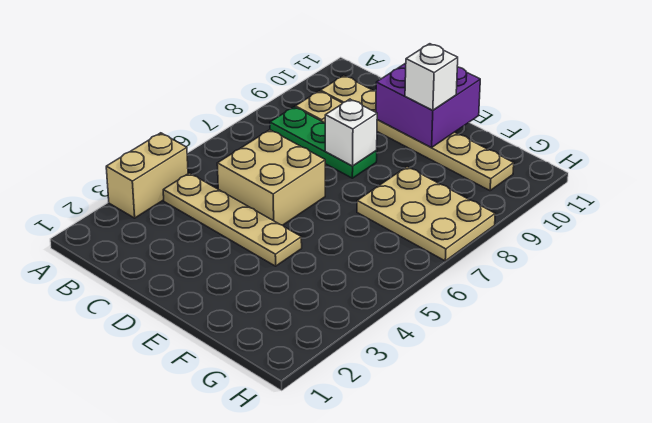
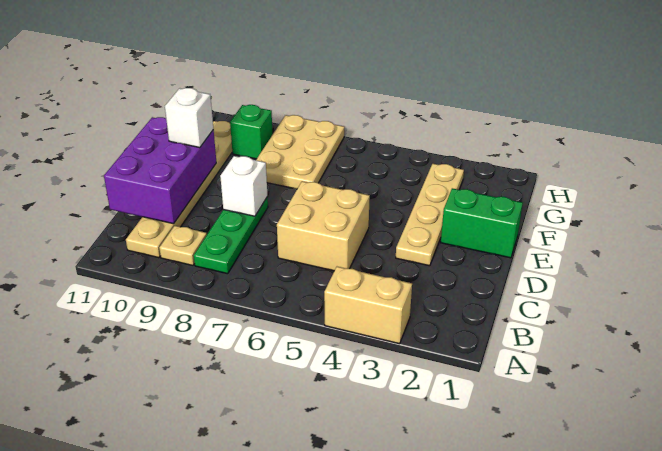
tan 1x4 plate [163,173,302,266] -> tan 1x4 plate moved to [396,164,464,266]
purple 2x2 brick [376,63,480,148] -> purple 2x3 brick [104,117,216,224]
none -> green 1x2 brick [441,188,523,258]
none -> green 1x1 brick [230,105,273,159]

